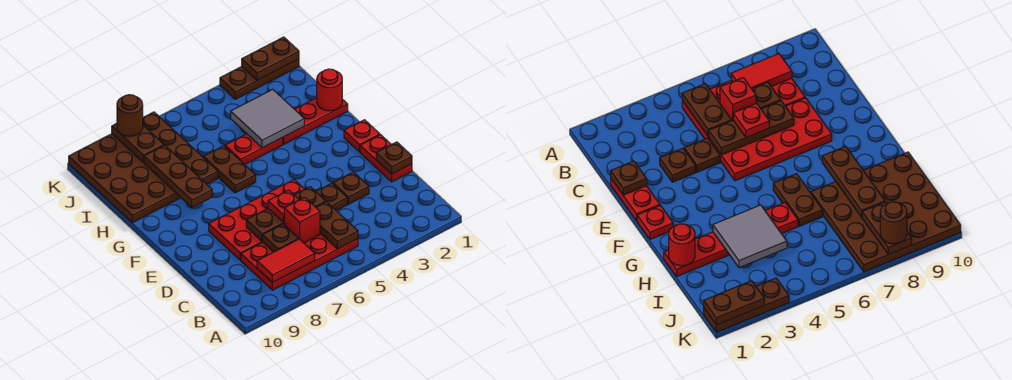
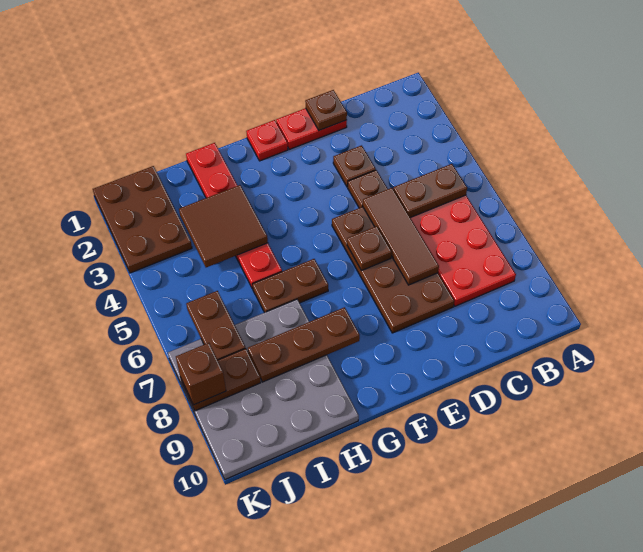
red 1x2 tile [257,239,315,283] -> none
red 1x1 brick [284,197,320,243] -> none
brown 1x1 plate [263,224,299,252] -> brown 1x1 plate moved to [347,226,392,271]
red 2x4 plate [209,180,305,260] -> brown 2x4 plate [332,207,454,333]
brown 1x3 plate [246,187,326,241] -> brown 1x3 tile [363,188,439,285]
red 1x1 plate [268,190,299,222] -> none
red 1x1 round brick [317,69,342,111] -> none
grey 2x2 tile [231,89,304,148] -> brown 2x2 tile [179,185,268,267]
brown 4x4 plate [69,112,218,223] -> grey 4x4 plate [168,299,359,480]
brown 1x3 plate [220,59,299,99] -> brown 2x3 plate [93,166,192,273]
brown 1x2 plate [242,37,299,80] -> brown 1x2 plate moved to [186,291,246,360]
brown 1x1 round brick [117,95,143,136] -> brown 1x1 brick [176,343,226,405]

